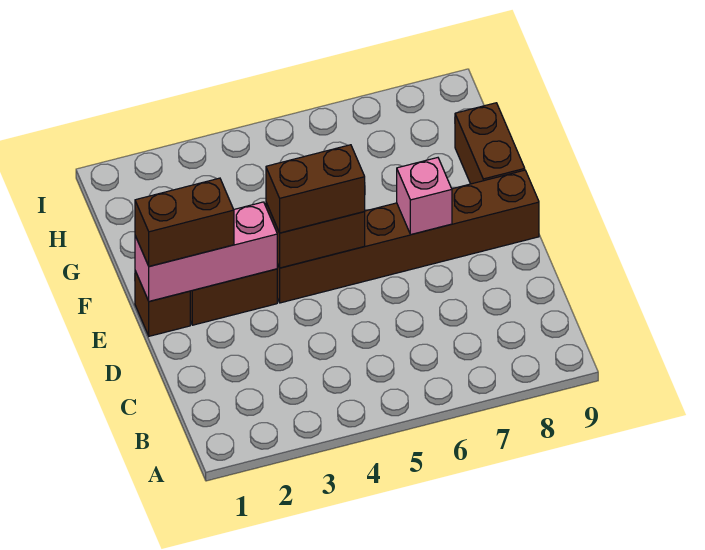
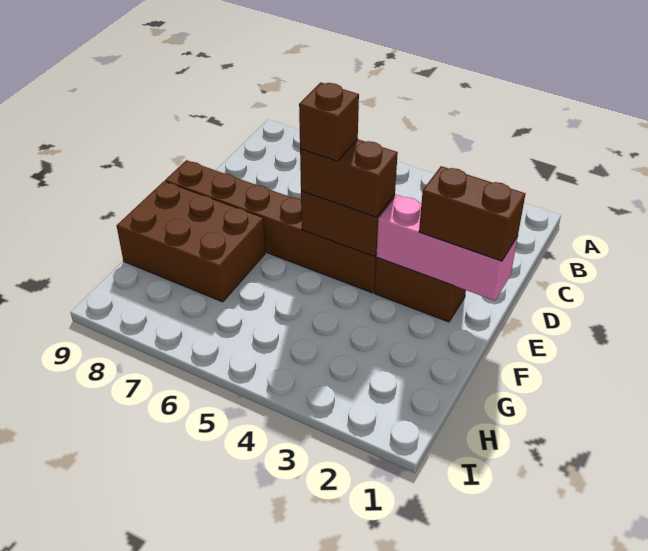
brown 1x1 brick [135,271,190,336] -> brown 1x1 brick moved to [299,82,359,161]
pink 1x1 brick [397,158,452,234] -> none
brown 1x2 brick [455,103,525,184] -> brown 2x3 brick [117,181,265,302]

